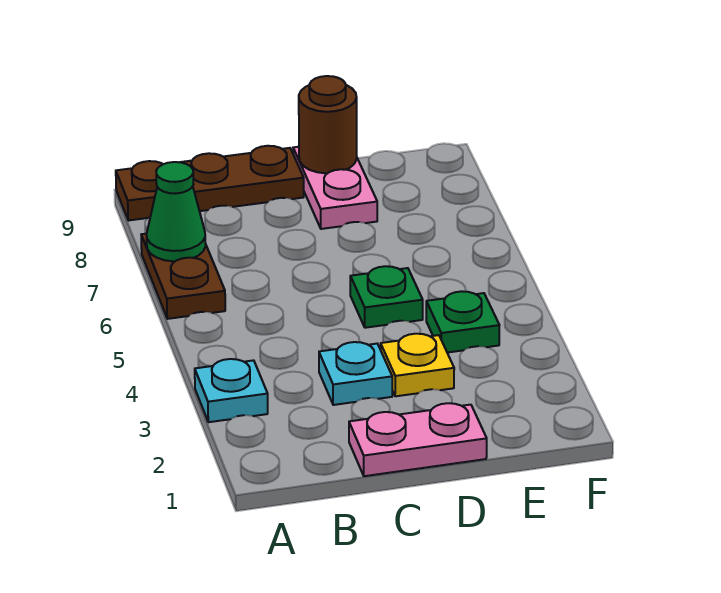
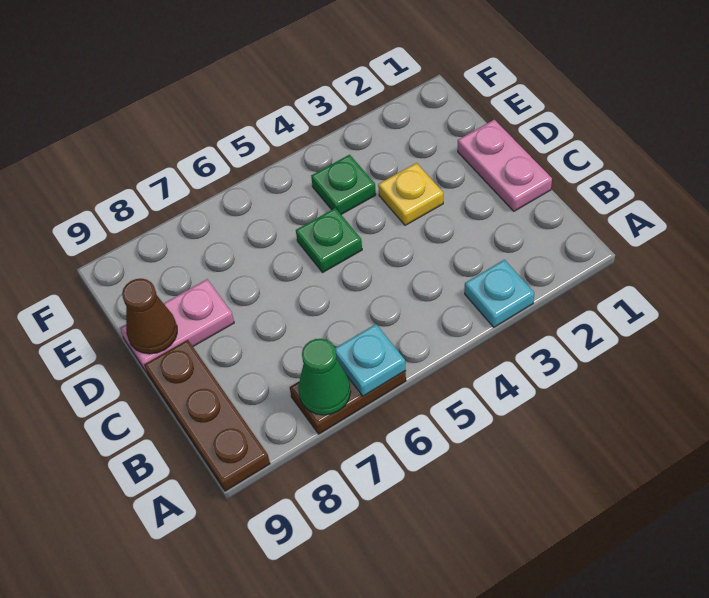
cyan 1x1 plate [319,342,392,405] -> cyan 1x1 plate moved to [335,324,406,396]
brown 1x1 round brick [299,76,357,173] -> brown 1x1 cone [122,279,177,354]

